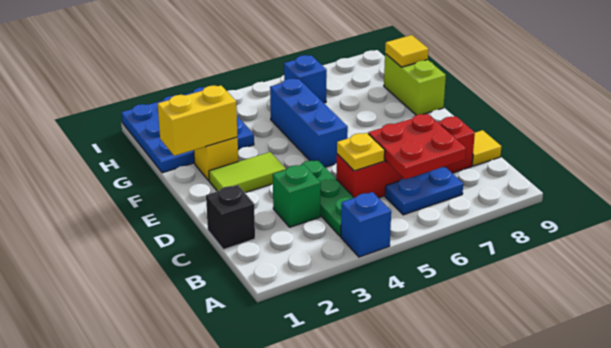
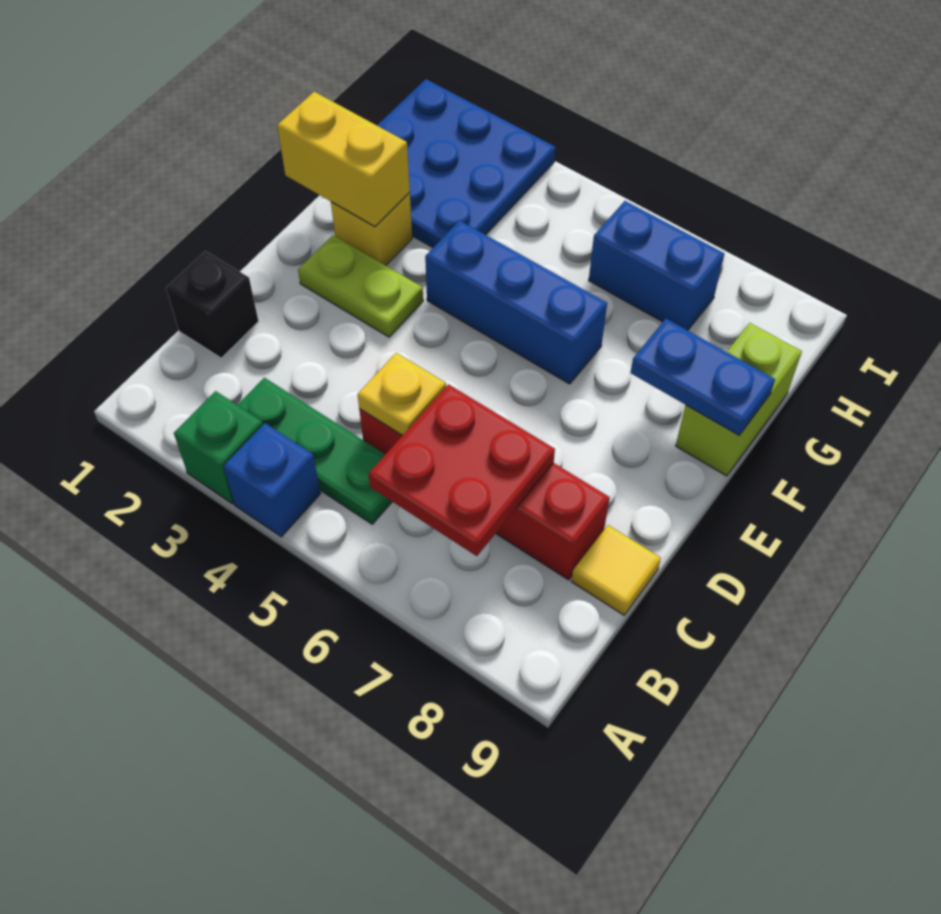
green 1x3 plate [301,160,354,236] -> green 1x3 plate turned to [238,378,392,524]
blue 1x2 plate [385,166,463,215] -> blue 1x2 plate moved to [631,319,775,435]
green 1x1 brick [273,164,321,227] -> green 1x1 brick moved to [174,391,263,504]
lime 1x2 tile [209,152,286,193] -> lime 1x2 plate [298,235,423,337]
blue 1x3 brick [270,79,348,167] -> blue 1x3 brick turned to [425,221,607,384]
yellow 1x1 tile [385,35,428,67] -> none
blue 1x1 brick [284,55,327,103] -> blue 1x2 brick [589,201,725,330]

